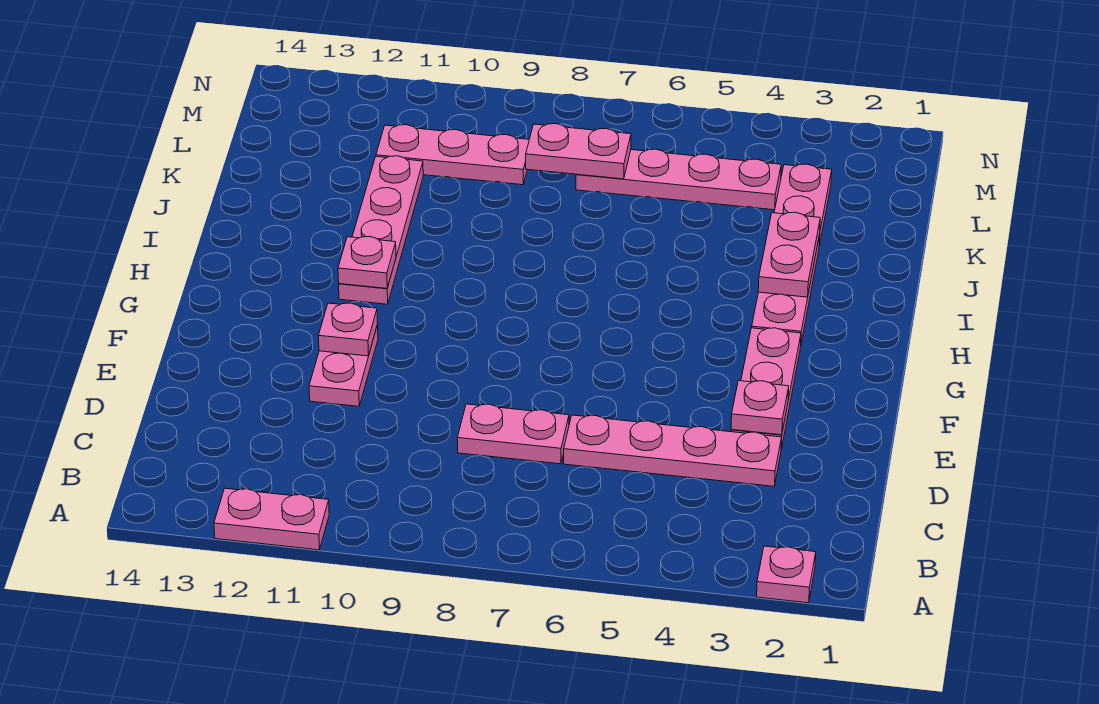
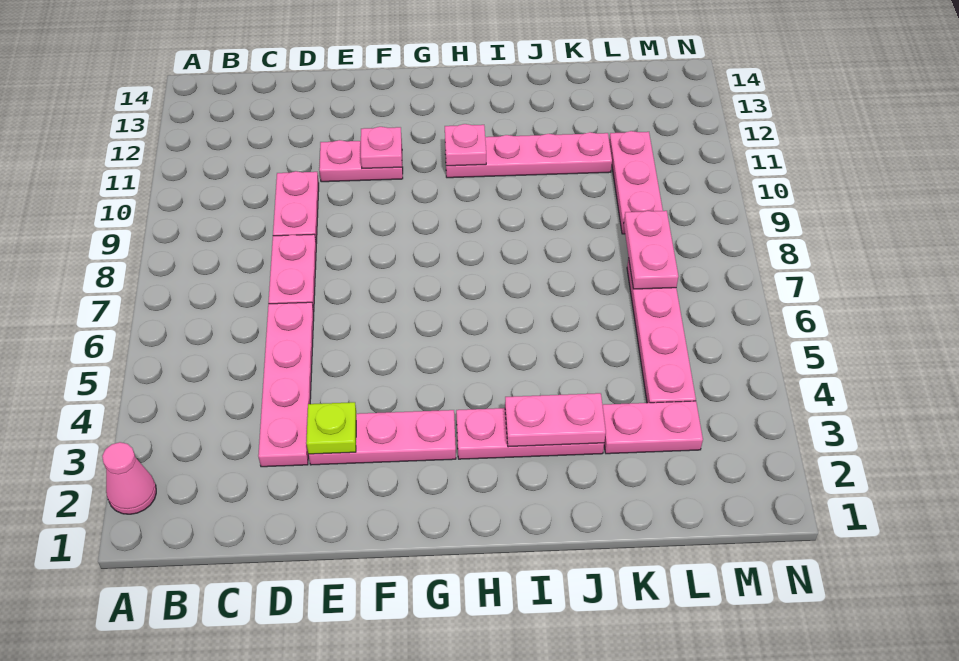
pink 1x1 plate [757,546,816,603] -> pink 1x1 cone [102,442,156,514]
pink 1x2 plate [214,488,329,550] -> pink 1x2 plate moved to [273,171,319,243]
pink 1x1 plate [731,381,789,435] -> lime 1x1 plate [306,402,356,454]

